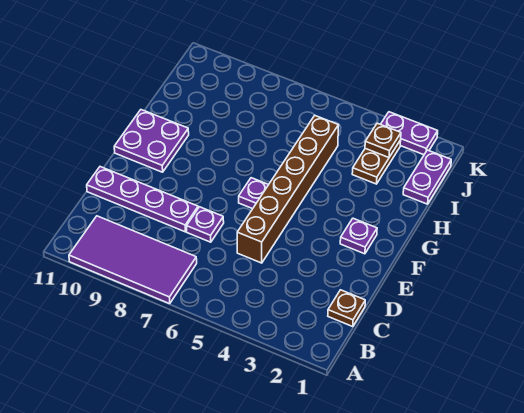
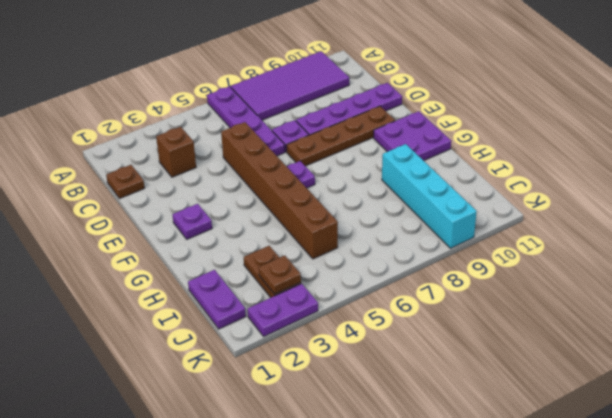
none -> purple 1x4 plate [207,86,285,156]
none -> brown 1x1 brick [156,127,196,177]
none -> brown 1x4 plate [286,106,395,166]
none -> cyan 1x4 brick [382,144,477,248]

